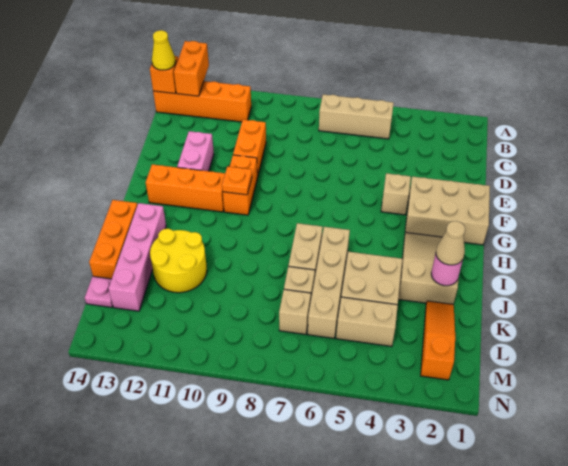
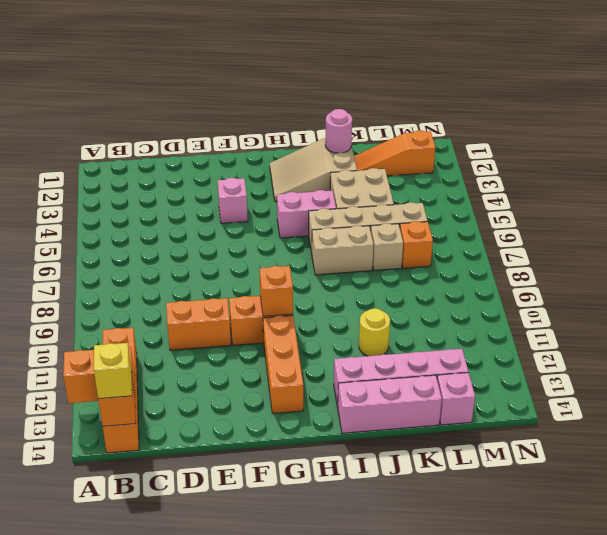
tan 1x3 brick [319,94,394,139] -> none
yellow 1x1 cone [152,30,176,70] -> yellow 1x1 brick [94,343,132,399]
pink 1x2 brick [177,131,214,171] -> pink 1x2 brick moved to [277,190,336,238]
tan 2x3 brick [405,176,490,245] -> none
tan 1x1 brick [381,173,411,215] -> pink 1x1 brick [218,178,248,223]
orange 1x1 plate [222,167,252,195] -> orange 1x1 brick [260,266,293,316]
orange 1x3 brick [89,200,137,279] -> pink 1x3 brick [338,375,442,433]
tan 1x1 cone [436,221,465,265] -> none
yellow 2x2 round brick [150,229,207,293] -> yellow 1x1 round brick [359,308,390,356]
tan 1x2 brick [336,297,398,347] -> none
tan 1x1 brick [279,289,311,335] -> orange 1x1 brick [400,221,433,268]
pink 1x1 plate [85,276,113,307] -> pink 1x1 brick [437,373,475,425]

